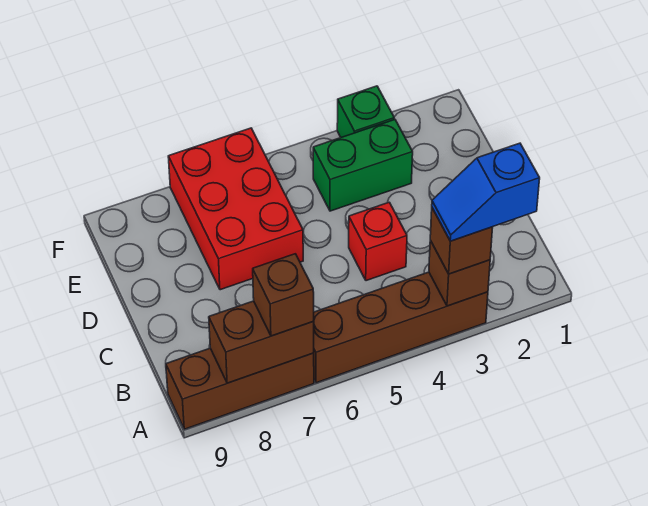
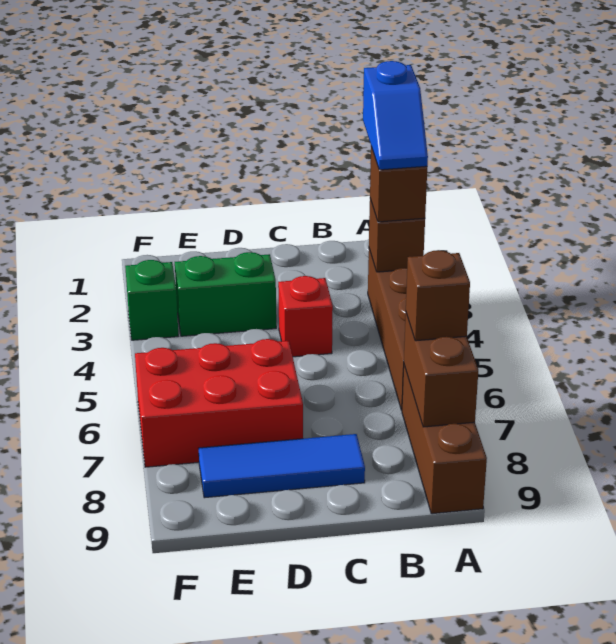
none -> blue 1x3 tile [199,434,365,498]
green 1x2 brick [313,119,413,211] -> green 1x2 brick turned to [175,252,276,336]

